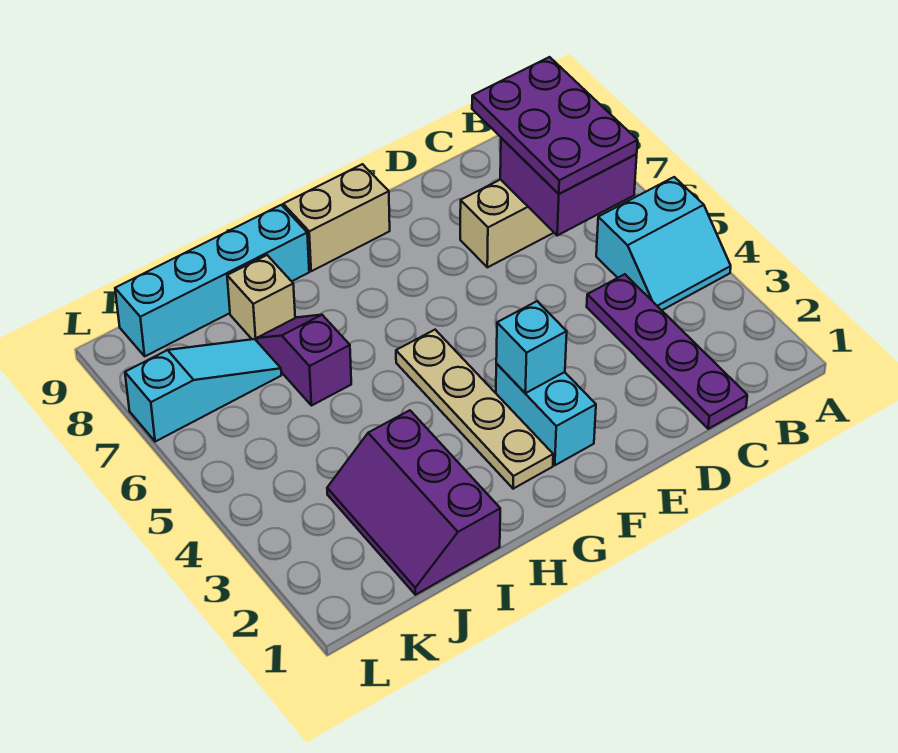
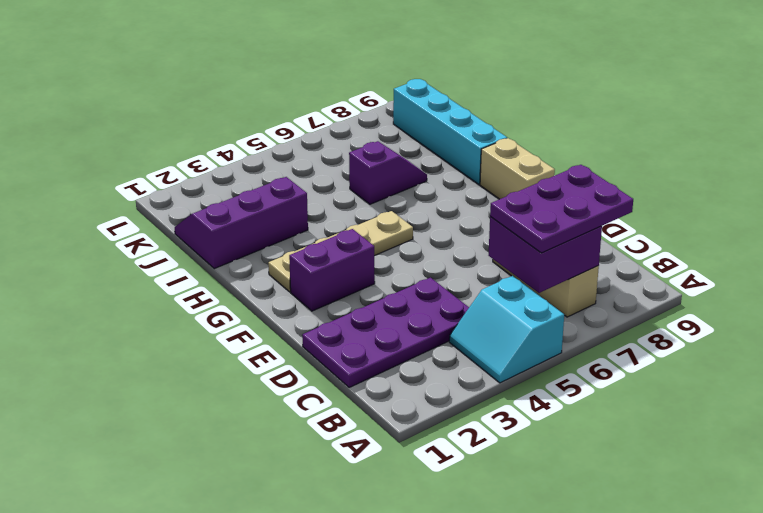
purple 1x4 plate [587,274,747,429] -> purple 2x4 plate [302,278,469,388]
cyan 1x2 brick [496,364,596,465] -> purple 1x2 brick [289,229,375,311]
cyan 1x1 brick [496,301,567,393] -> none
tan 1x1 brick [227,255,295,341] -> none
cyan 1x3 slope [125,339,281,442] -> none

